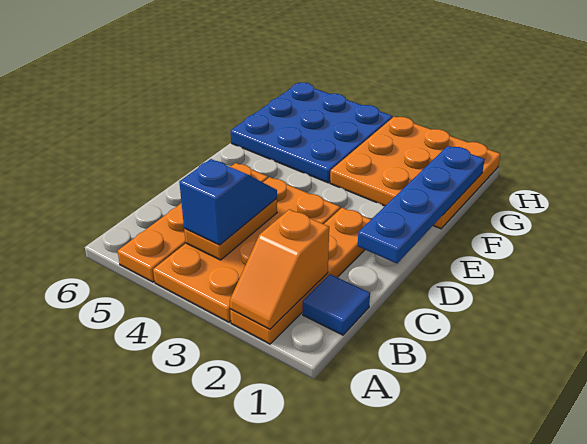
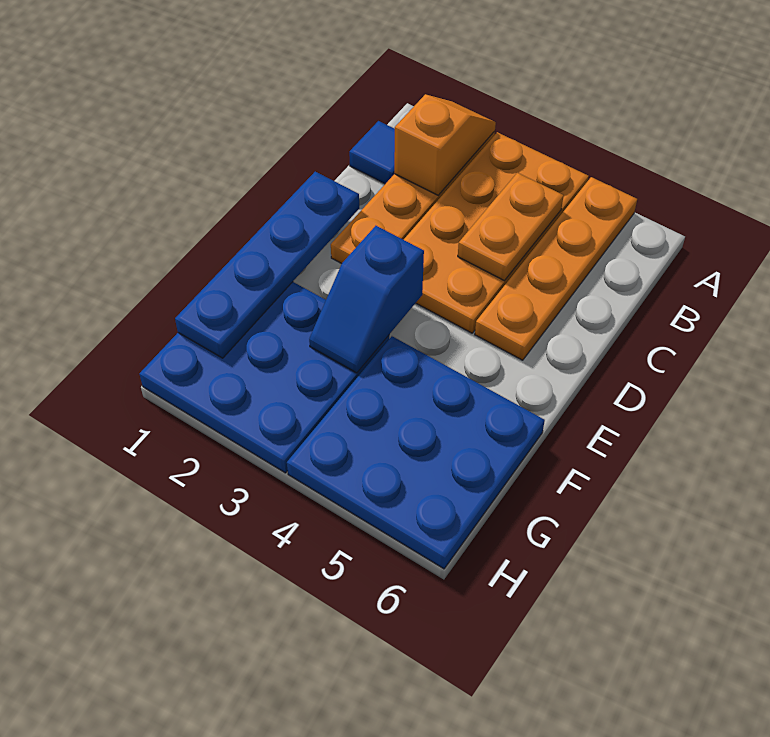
blue 1x2 slope [179,159,277,245] -> blue 1x2 slope moved to [309,226,424,373]
orange 3x3 plate [330,117,500,229] -> blue 3x3 plate [139,282,389,473]

